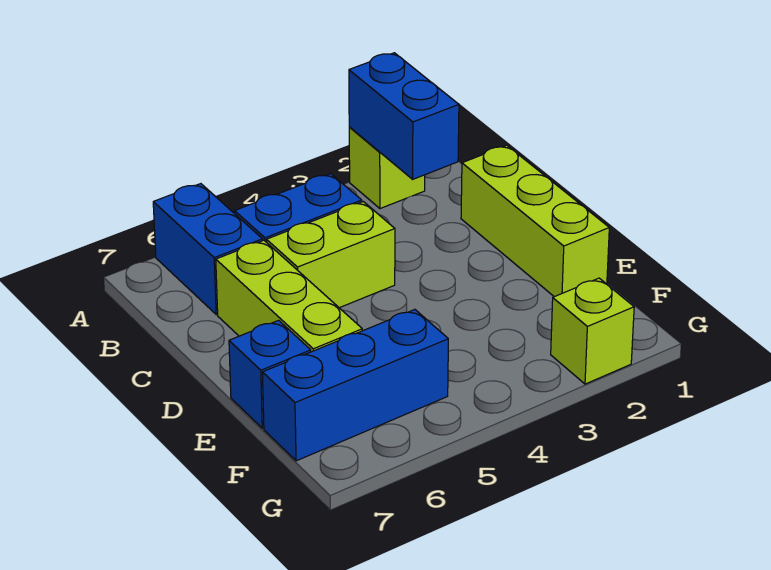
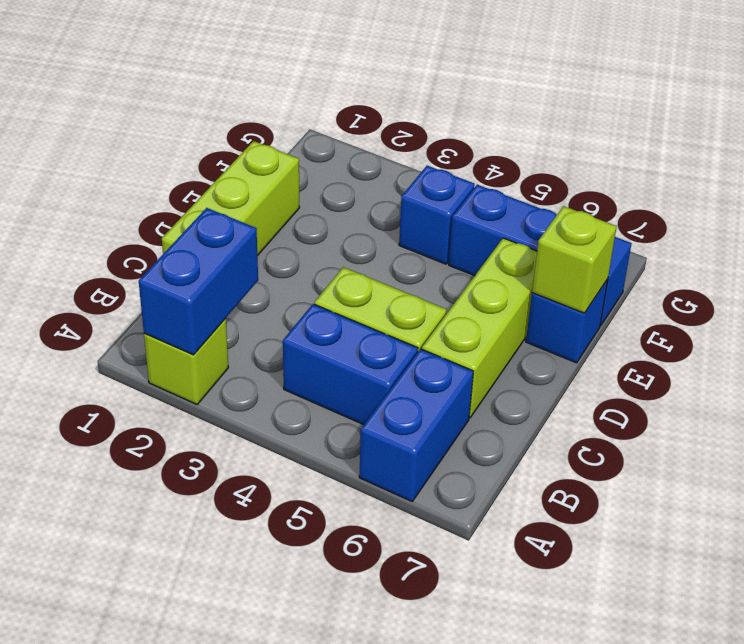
none -> blue 1x1 brick [399,166,475,264]
lime 1x1 brick [551,278,634,384] -> lime 1x1 brick moved to [532,206,617,313]

